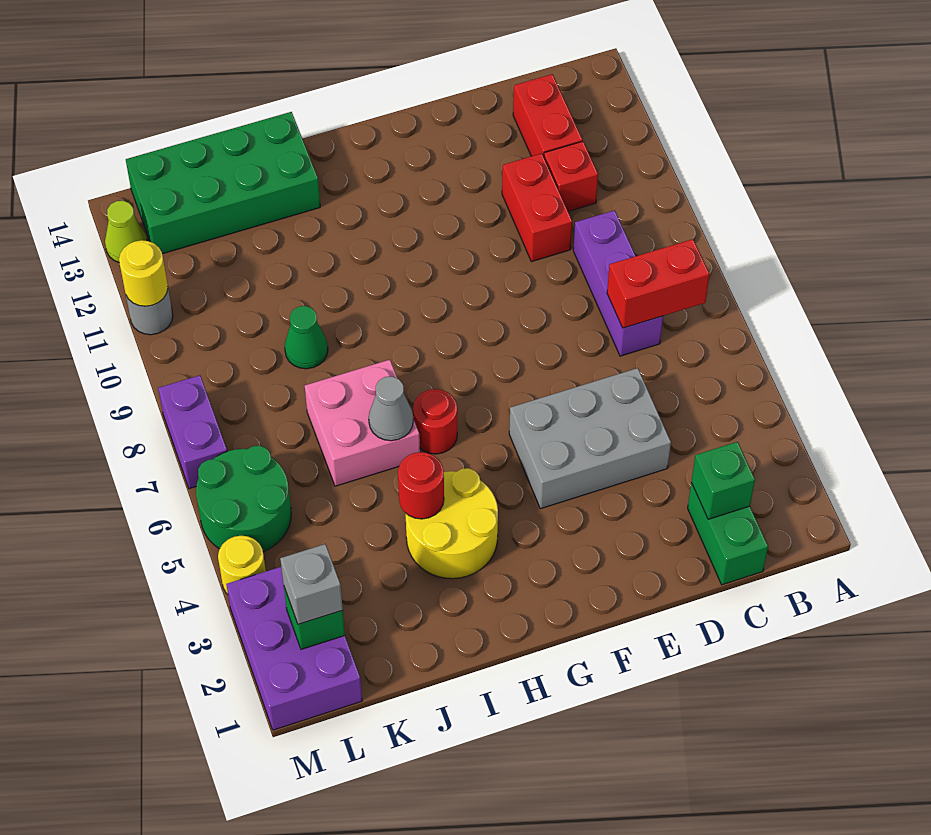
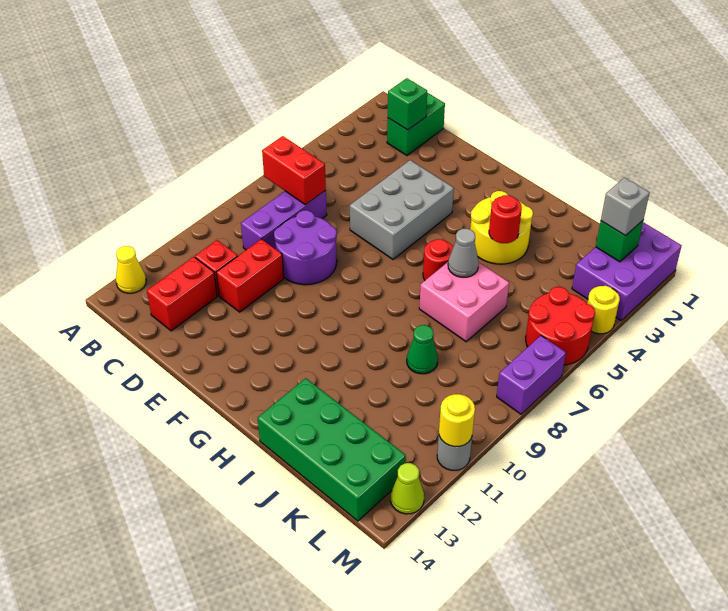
none -> yellow 1x1 cone [116,246,146,293]
grey 2x3 brick [509,368,671,509] -> grey 2x3 brick turned to [350,160,454,259]
none -> purple 2x2 round brick [274,210,337,285]
green 2x2 round brick [196,446,291,552] -> red 2x2 round brick [526,287,595,365]

